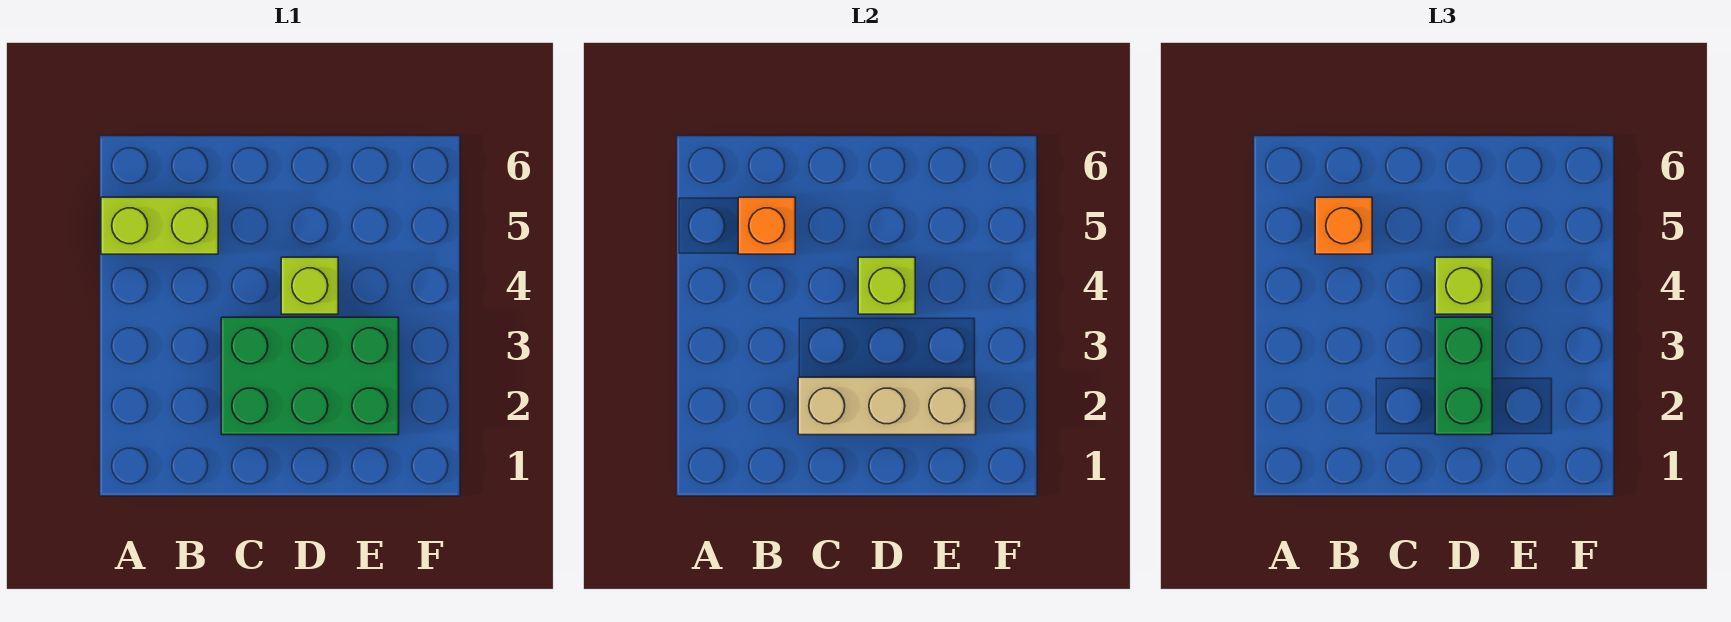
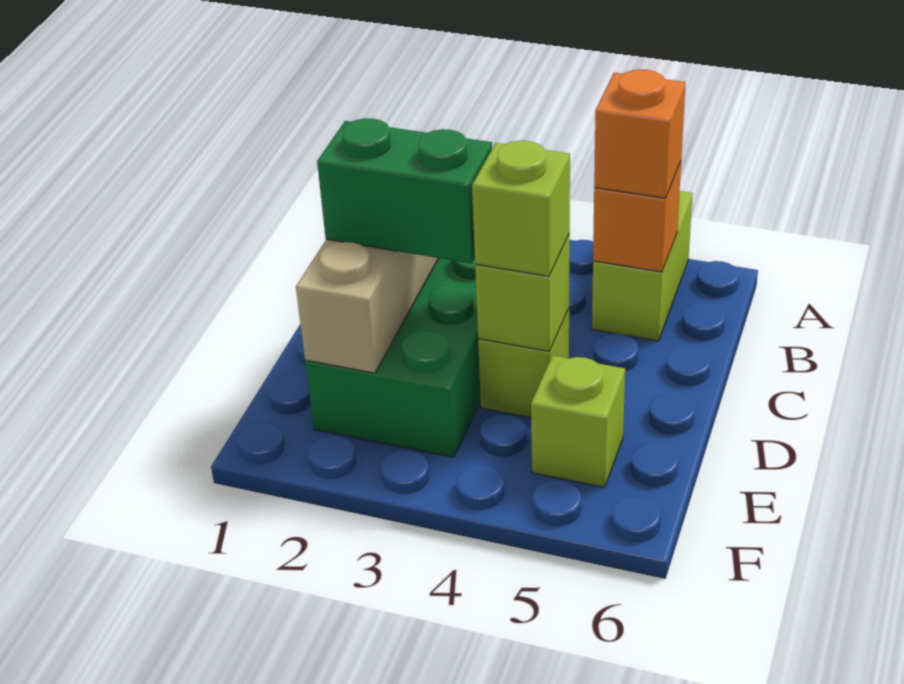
none -> lime 1x1 brick [531,355,625,487]

